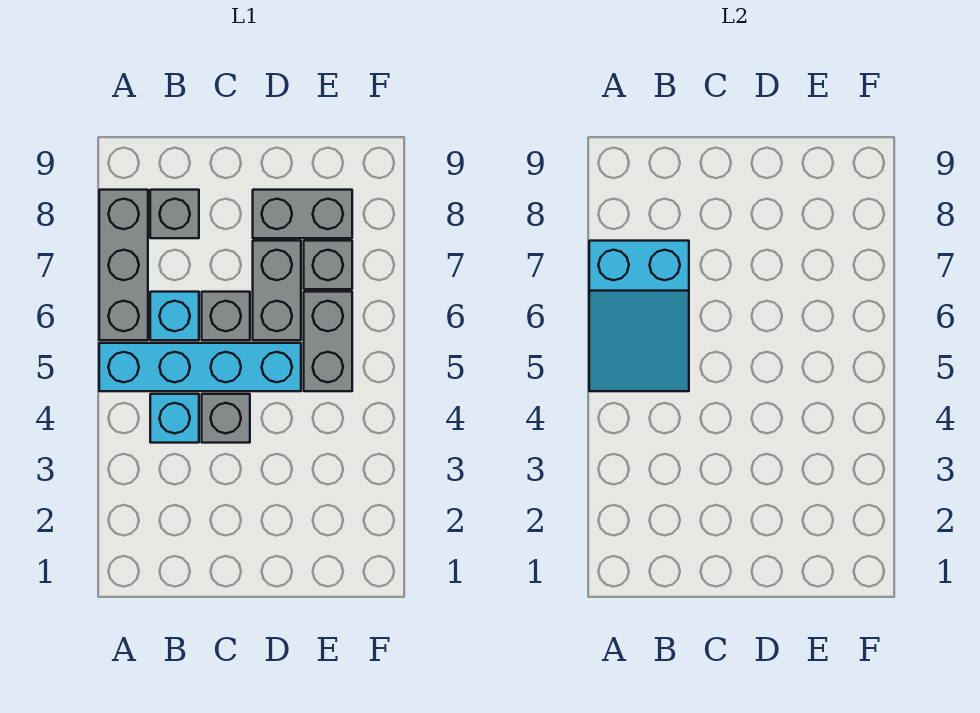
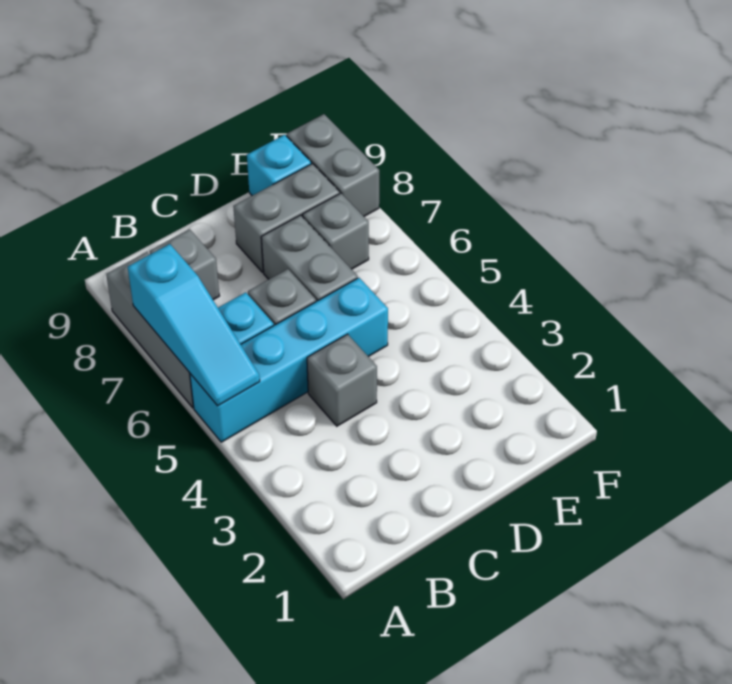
cyan 2x3 slope [589,241,689,391] -> cyan 1x3 slope [128,244,260,406]
cyan 1x1 brick [150,394,199,443] -> cyan 1x1 brick moved to [247,135,311,196]
grey 1x2 brick [304,292,352,391] -> grey 1x2 brick moved to [287,114,379,216]

